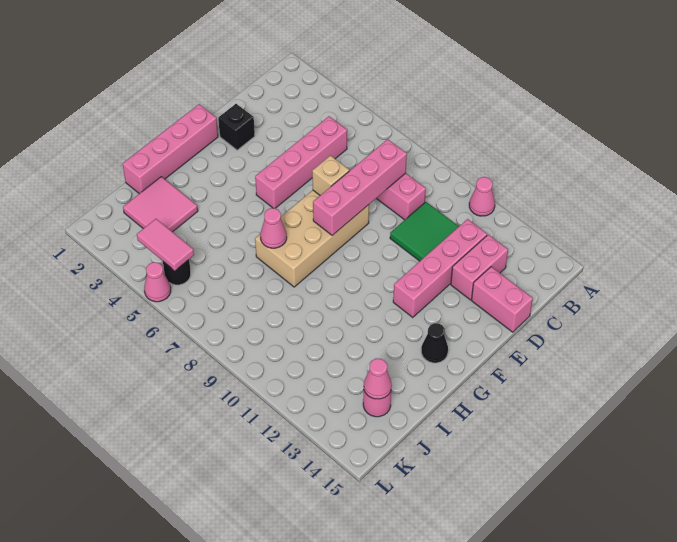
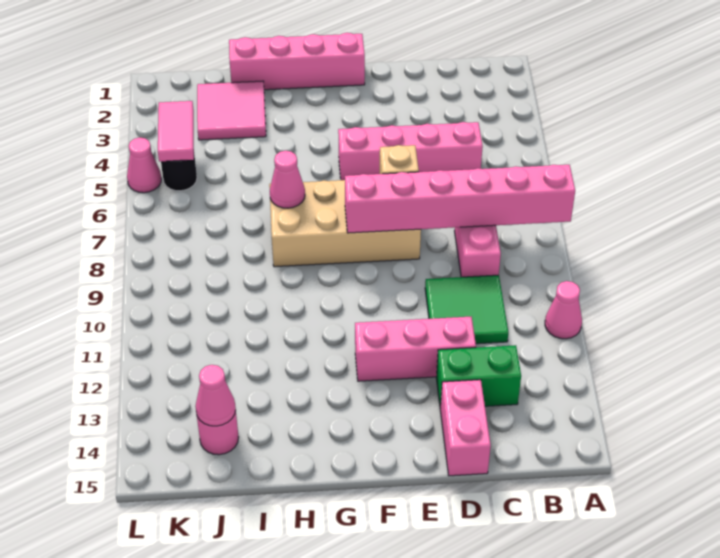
pink 1x4 brick [313,139,407,235] -> pink 1x6 brick [345,165,575,233]
pink 1x4 brick [393,219,487,317] -> pink 1x3 brick [355,317,476,381]
pink 1x2 brick [451,235,508,300] -> green 1x2 brick [436,345,521,408]
black 1x1 brick [218,104,255,150] -> none
black 1x1 cone [421,323,448,363] -> none

